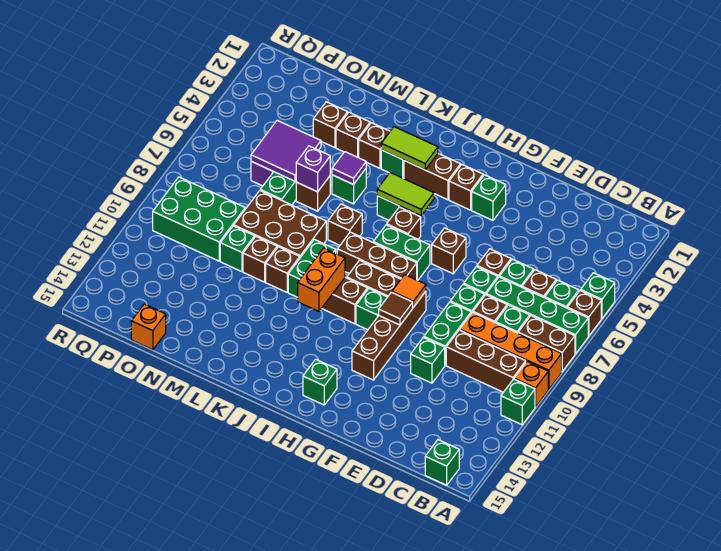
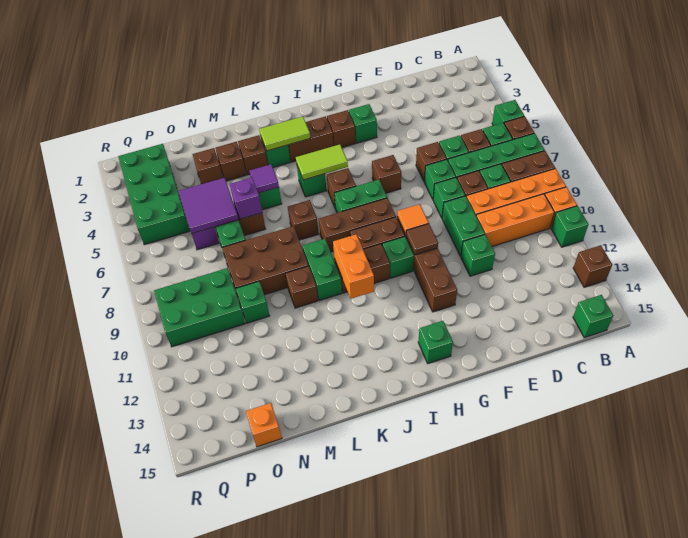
brown 1x3 brick [446,330,526,392] -> orange 1x3 brick [476,194,554,246]
brown 1x1 brick [243,237,277,282] -> brown 1x1 brick moved to [573,245,612,287]
none -> green 2x4 brick [118,144,190,245]

